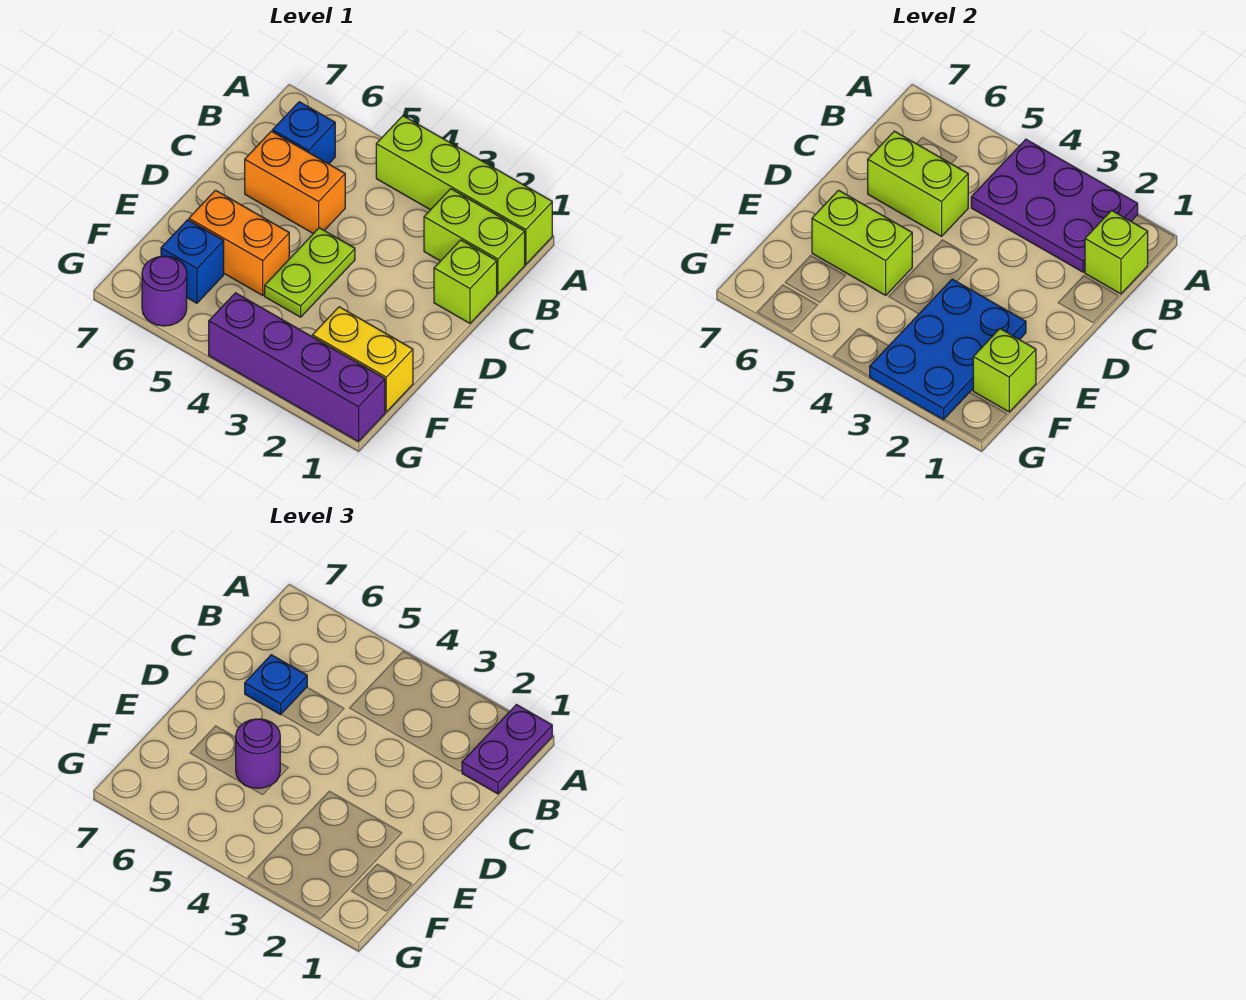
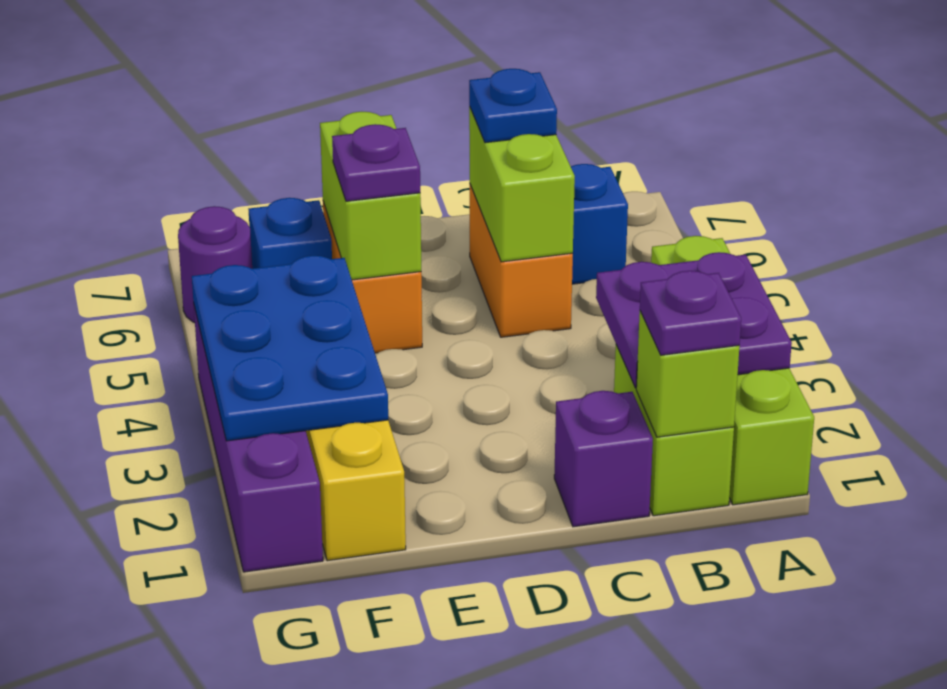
purple 1x2 plate [462,705,552,794] -> purple 1x1 plate [640,271,741,355]
purple 2x3 plate [971,139,1138,272] -> purple 2x2 plate [596,252,792,388]
lime 1x1 brick [434,240,497,323] -> purple 1x1 brick [554,391,653,527]
lime 1x2 plate [265,228,355,317] -> none
blue 2x3 plate [869,279,1026,420] -> blue 2x3 plate turned to [192,256,388,441]
purple 1x1 round brick [236,719,280,788] -> purple 1x1 plate [332,124,420,201]
lime 1x1 brick [973,329,1036,412] -> none

